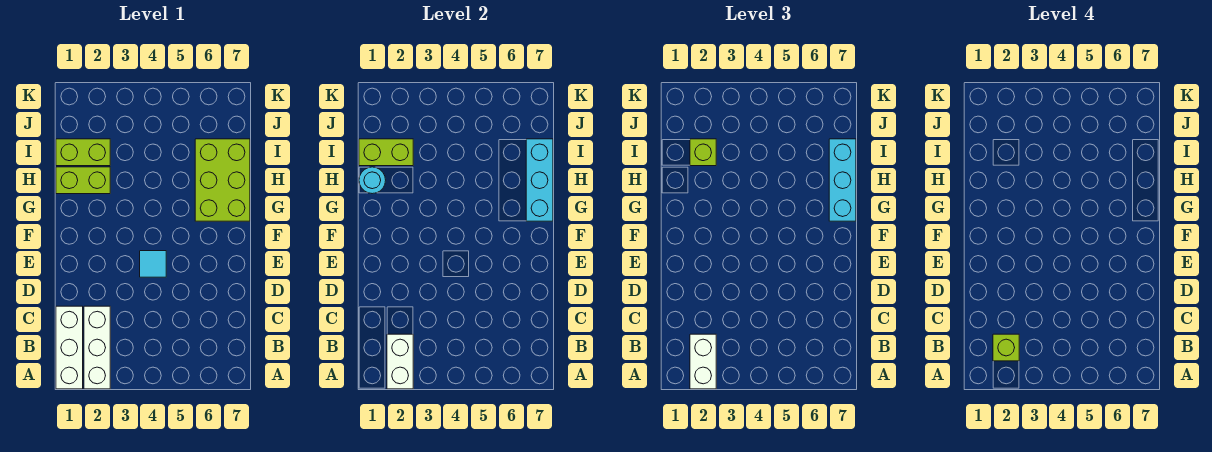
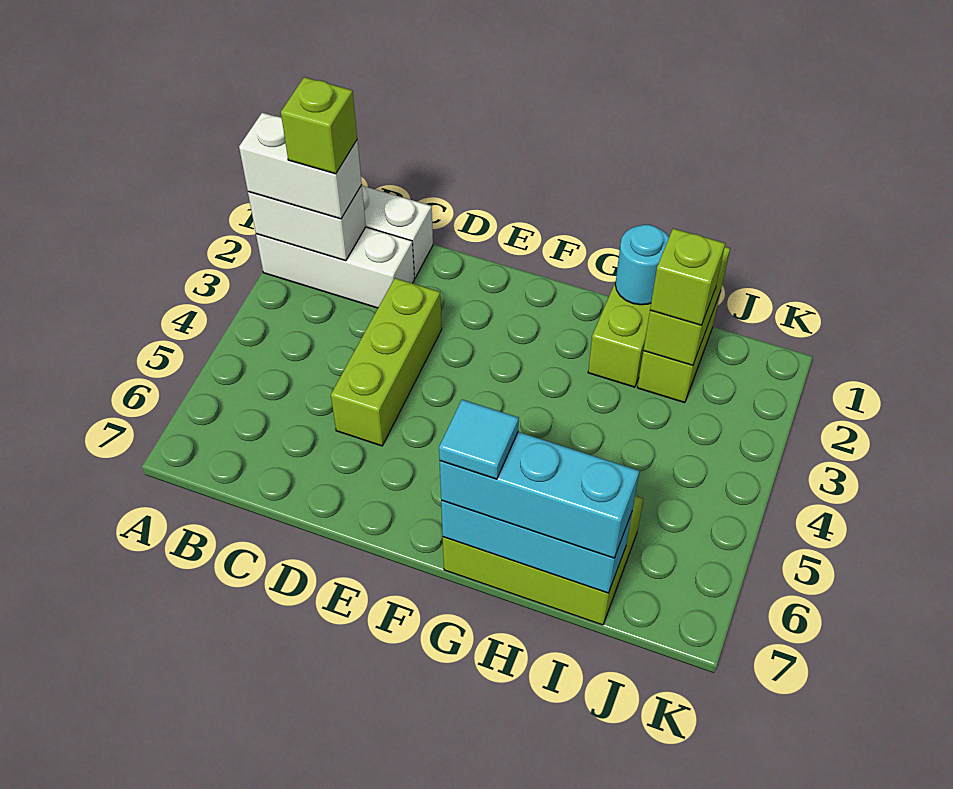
none -> lime 1x3 brick [331,278,442,446]
cyan 1x1 tile [140,251,166,277] -> cyan 1x1 tile moved to [439,400,519,479]

